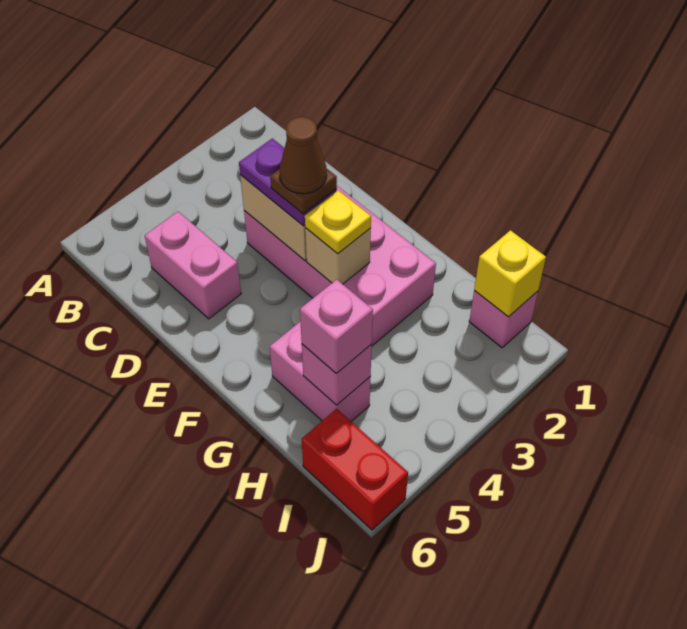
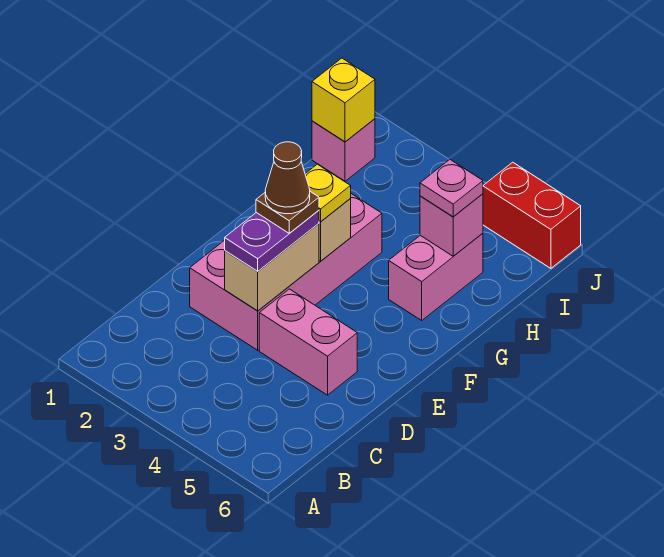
pink 1x2 brick [145,212,241,319] -> pink 1x2 brick turned to [259,289,357,395]
pink 1x1 brick [300,279,373,374] -> pink 1x1 plate [420,160,483,217]
red 1x2 brick [302,409,408,530] -> red 1x2 brick turned to [483,162,581,268]

